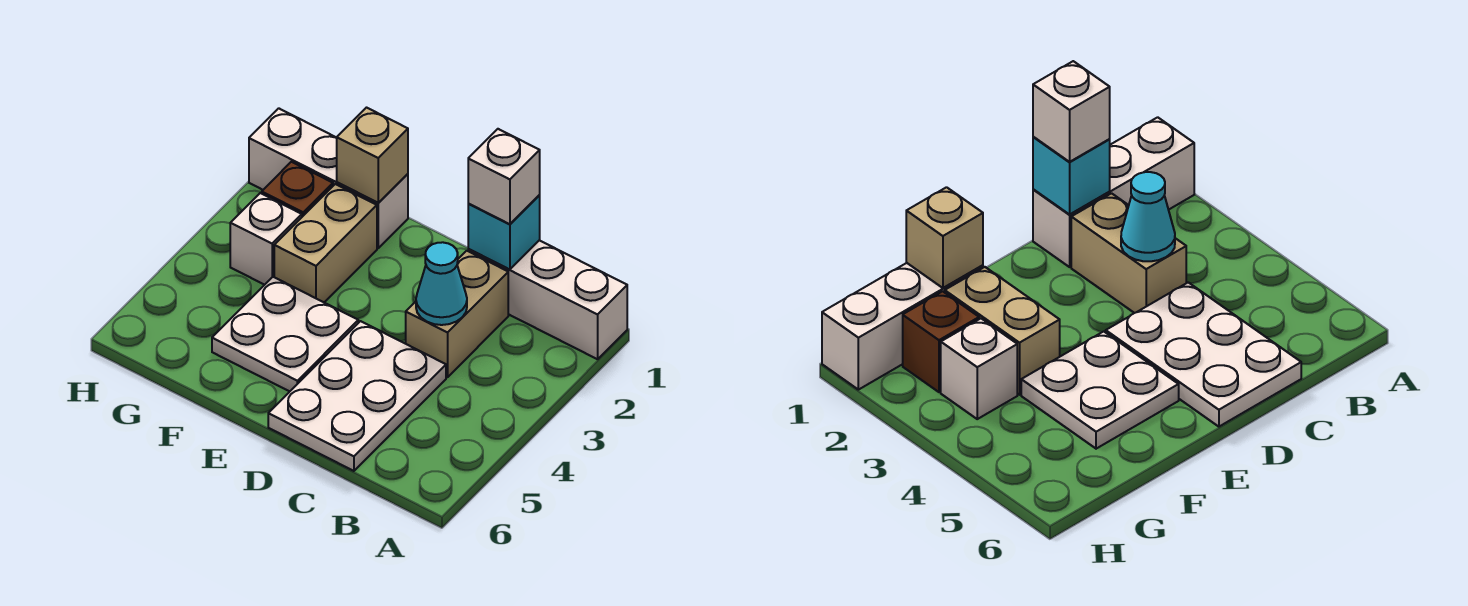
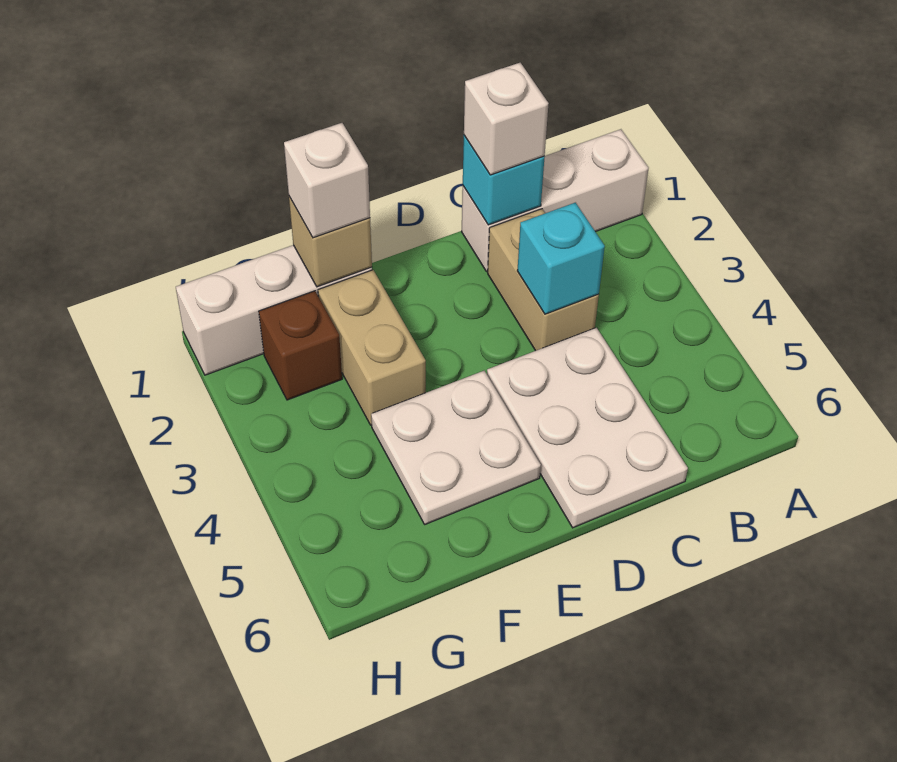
cyan 1x1 cone [416,242,467,325] -> cyan 1x1 brick [517,203,605,314]
white 1x1 brick [230,193,302,285] -> white 1x1 brick moved to [284,123,370,238]

